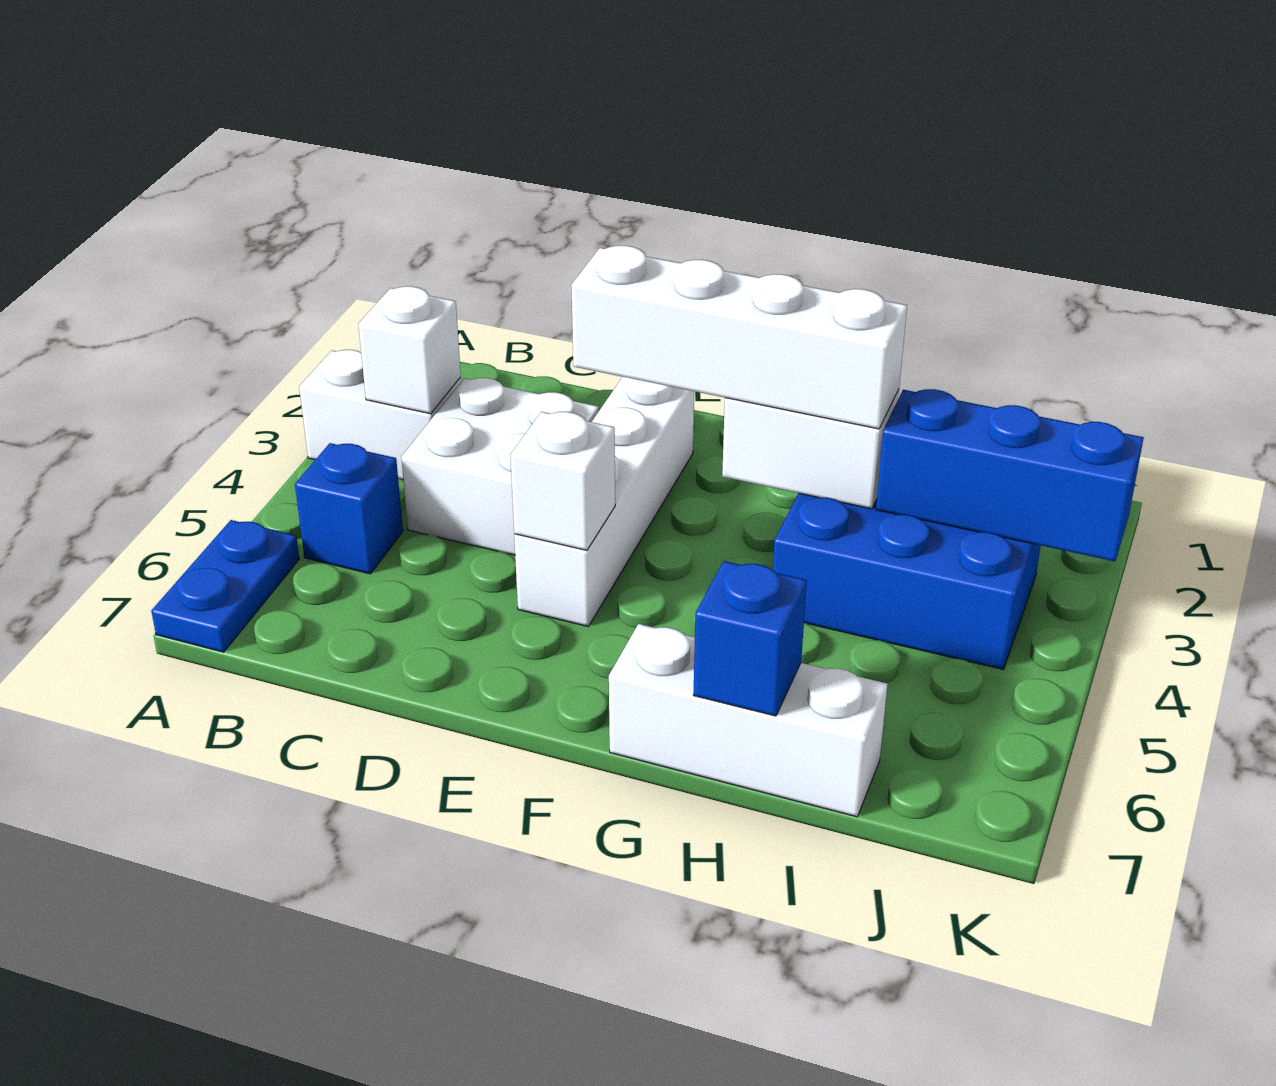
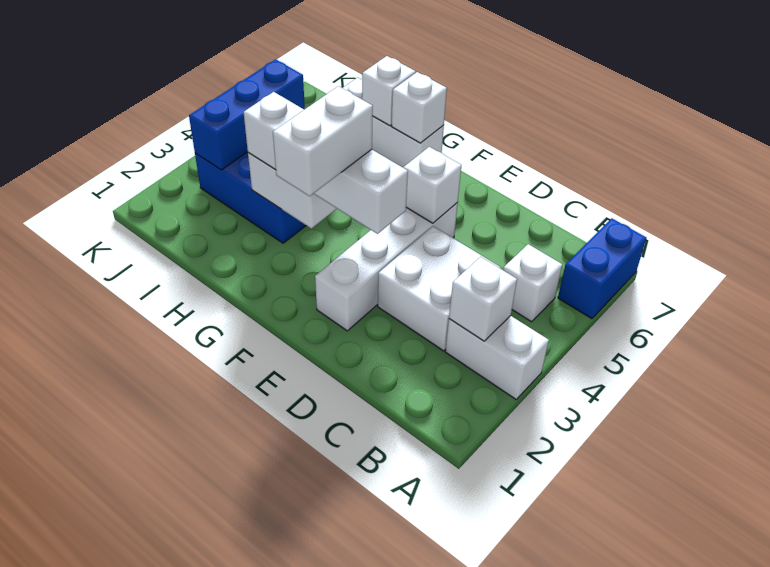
blue 1x2 plate [151,520,299,652] -> blue 1x2 brick [558,218,646,319]
blue 1x1 brick [295,443,403,574] -> white 1x1 brick [503,244,562,322]
none -> white 1x2 brick [273,86,373,196]
none -> white 1x1 brick [392,72,447,143]
blue 1x1 brick [694,561,807,716] -> white 1x1 brick [362,56,416,126]
blue 1x3 brick [876,389,1144,561] -> blue 1x3 brick turned to [189,59,305,170]

